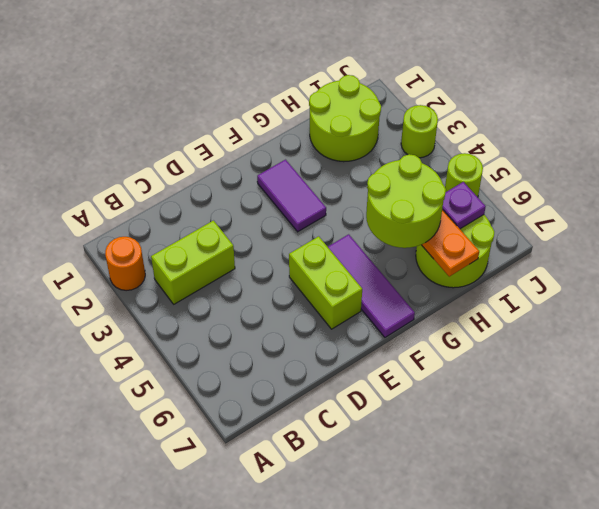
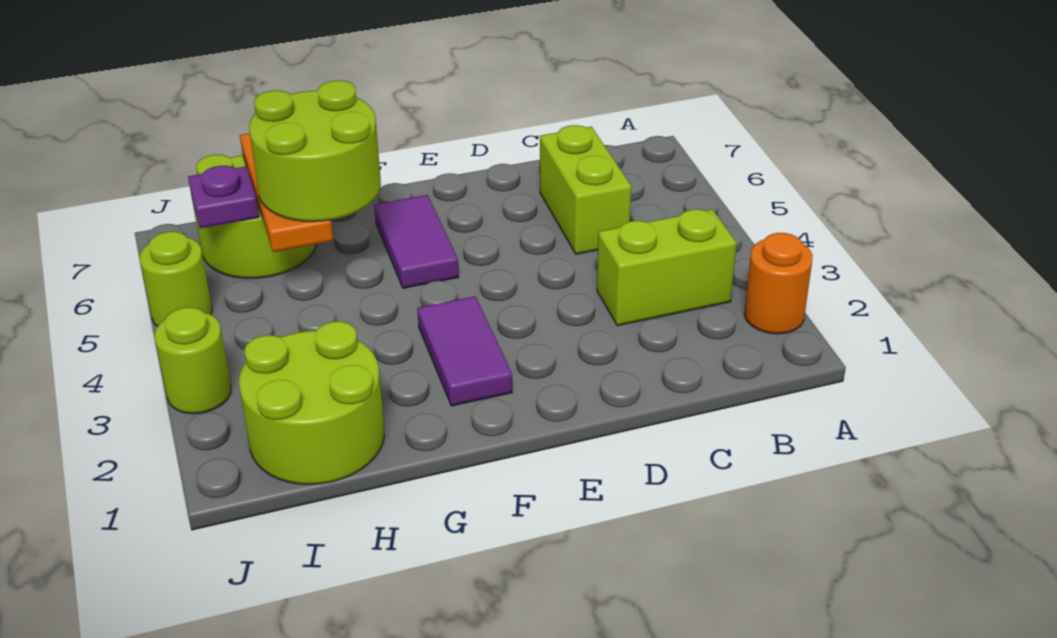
lime 1x2 brick [289,236,362,329] -> lime 1x2 brick moved to [540,125,631,254]
purple 1x3 tile [328,234,415,337] -> purple 1x2 tile [374,195,459,288]

